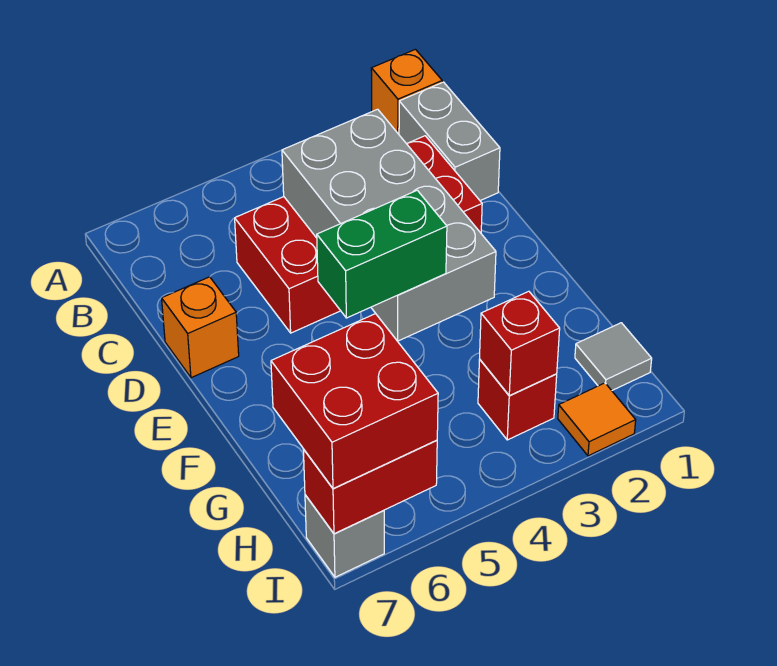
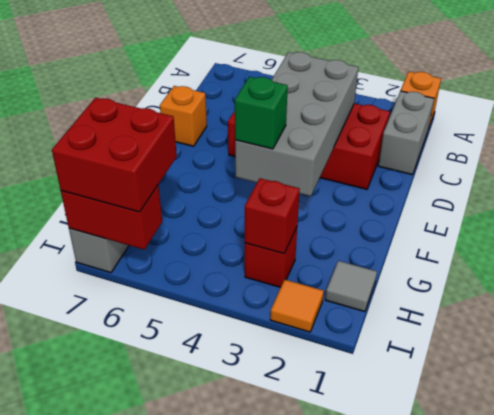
green 1x2 brick [317,190,447,318] -> green 1x1 brick [235,77,288,149]

